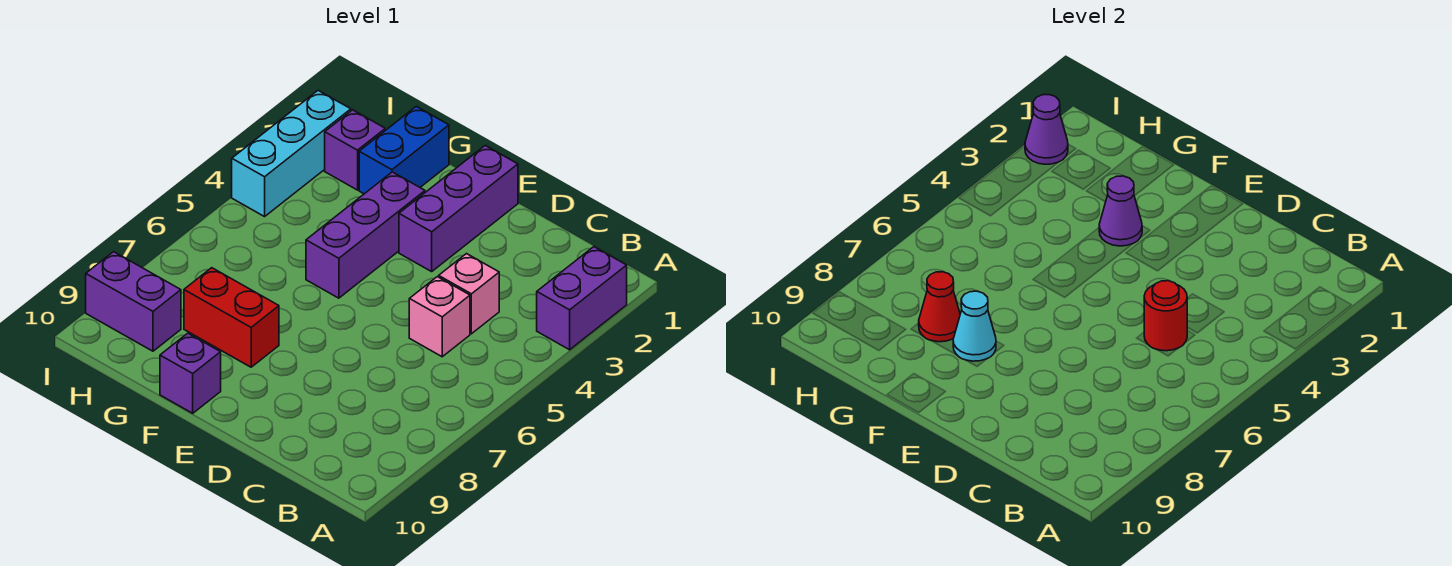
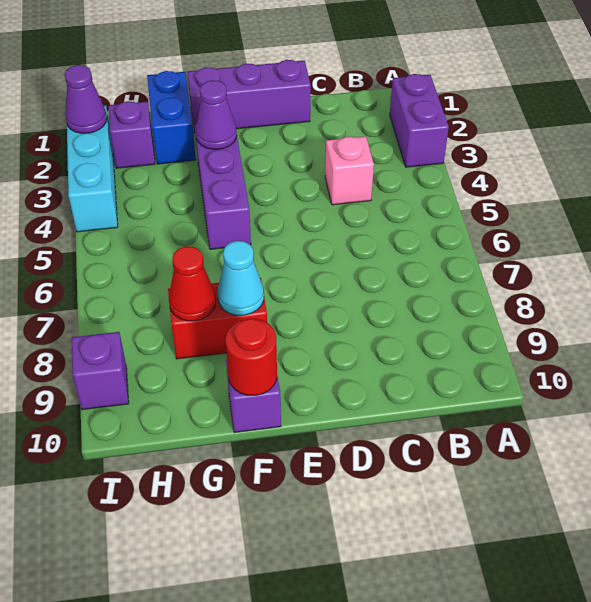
pink 1x1 brick [409,277,470,357] -> none
red 1x1 round brick [1144,281,1188,351] -> red 1x1 round brick moved to [226,319,277,395]
purple 1x3 brick [399,146,518,272] -> purple 1x3 brick turned to [188,60,311,133]
purple 1x2 brick [86,252,181,351] -> purple 1x1 brick [72,332,129,410]

